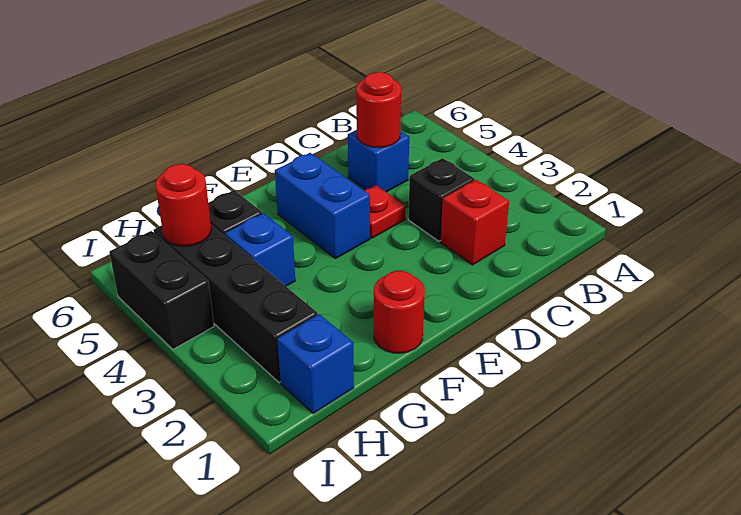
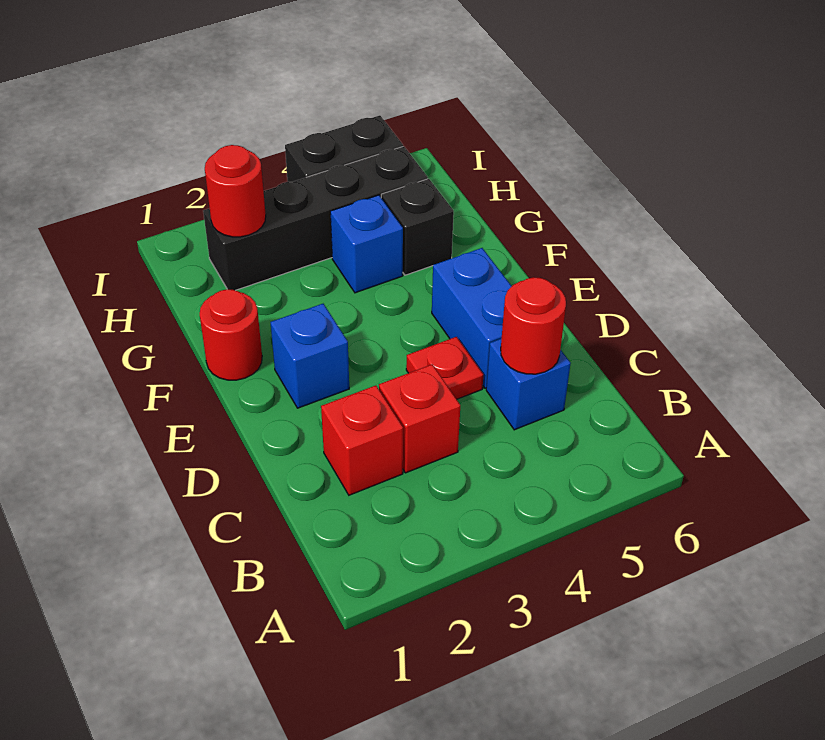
black 1x1 brick [408,158,474,241] -> red 1x1 brick [379,365,460,473]
blue 1x2 brick [275,153,370,259] -> blue 1x2 brick turned to [432,248,512,388]
blue 1x1 brick [277,314,354,414] -> blue 1x1 brick moved to [270,304,349,408]
red 1x1 round brick [155,164,211,246] -> red 1x1 round brick moved to [205,145,266,237]

